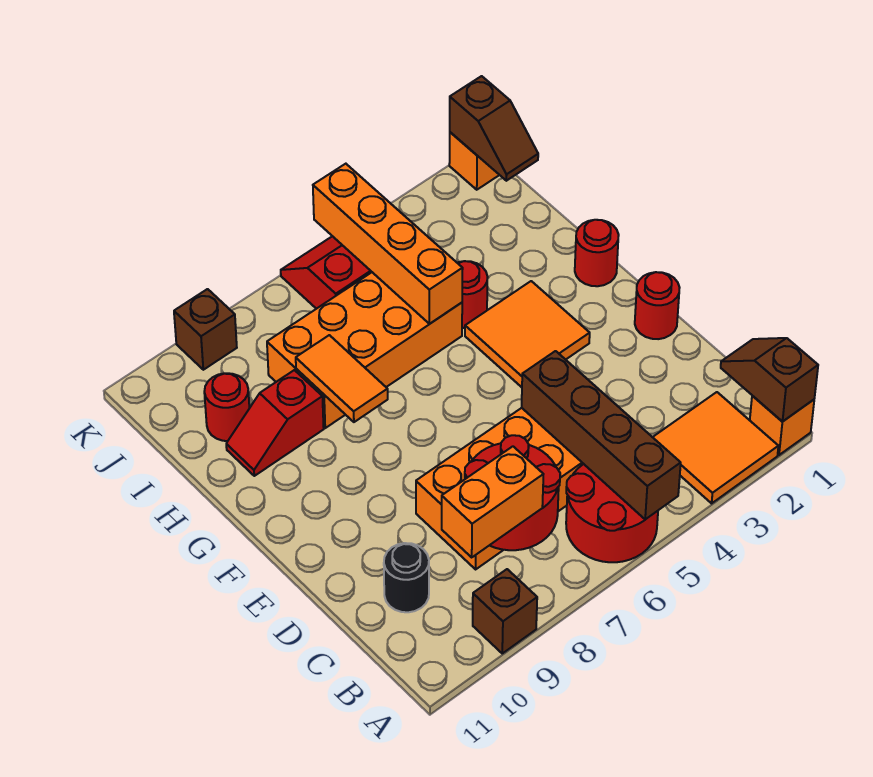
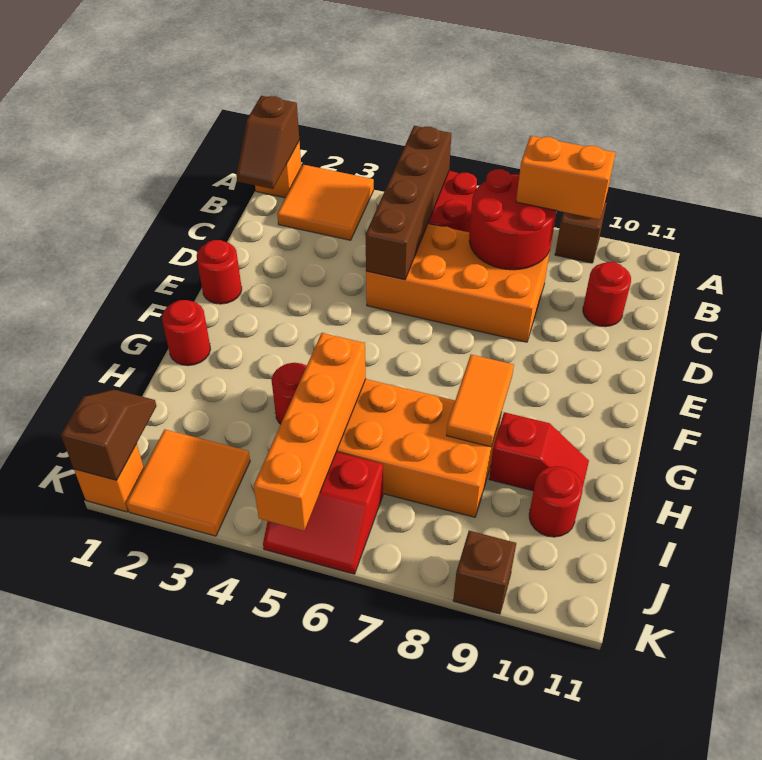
black 1x1 round brick [384,543,429,612] -> red 1x1 round brick [583,262,631,327]
orange 2x2 tile [465,281,590,387] -> orange 2x2 tile moved to [126,429,250,536]

